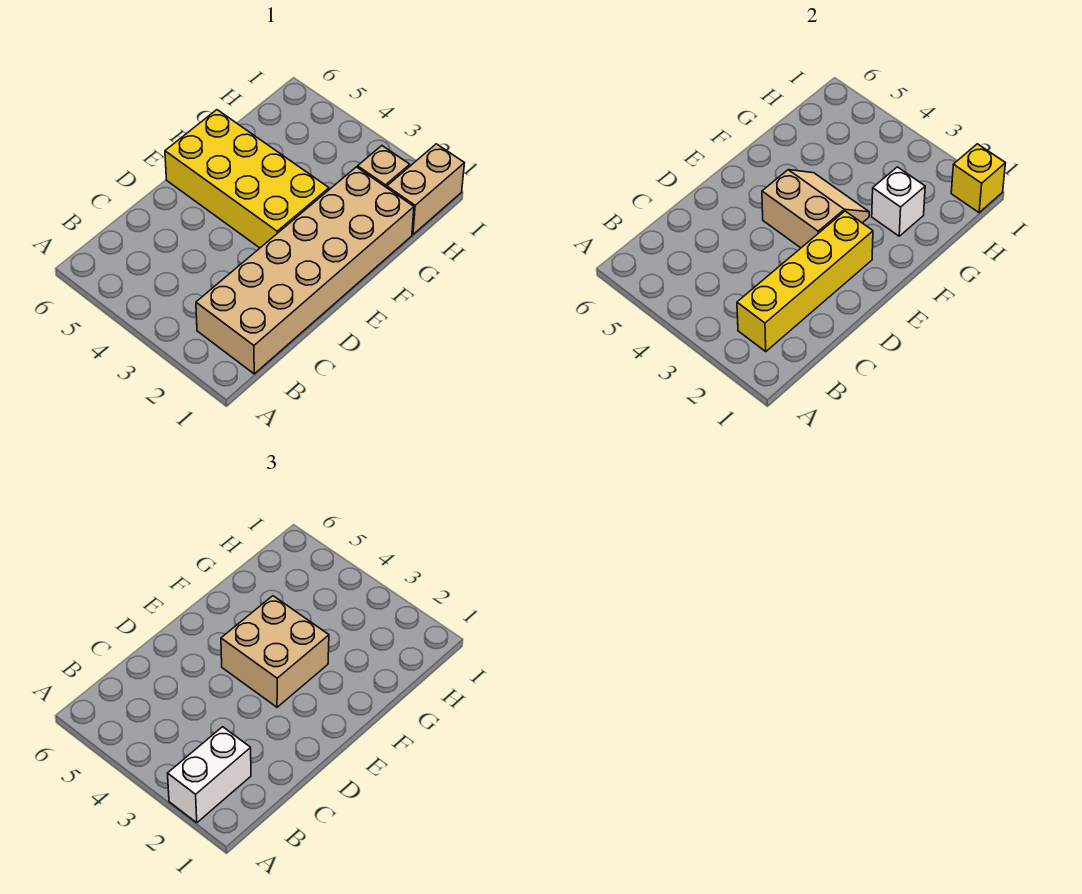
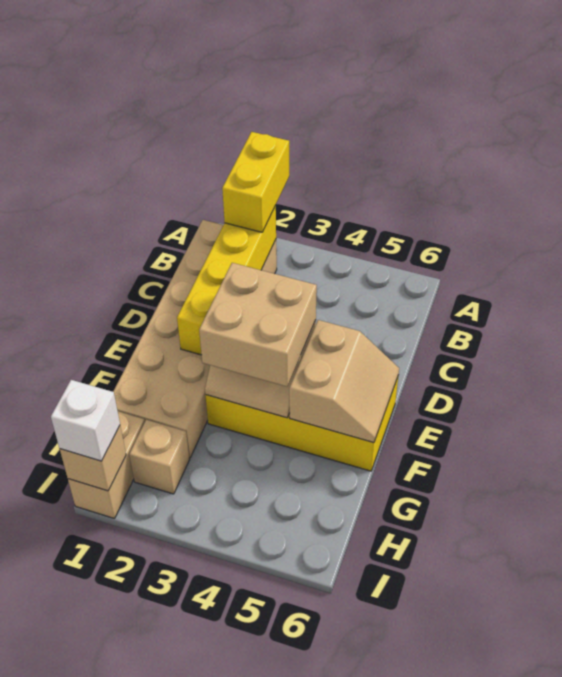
white 1x2 brick [168,727,251,823] -> yellow 1x2 brick [222,132,289,232]
none -> tan 2x2 slope [289,320,399,443]
white 1x1 brick [872,167,925,236] -> white 1x1 brick moved to [51,380,120,461]
yellow 1x1 brick [951,144,1005,213] -> tan 1x1 brick [60,426,126,491]

